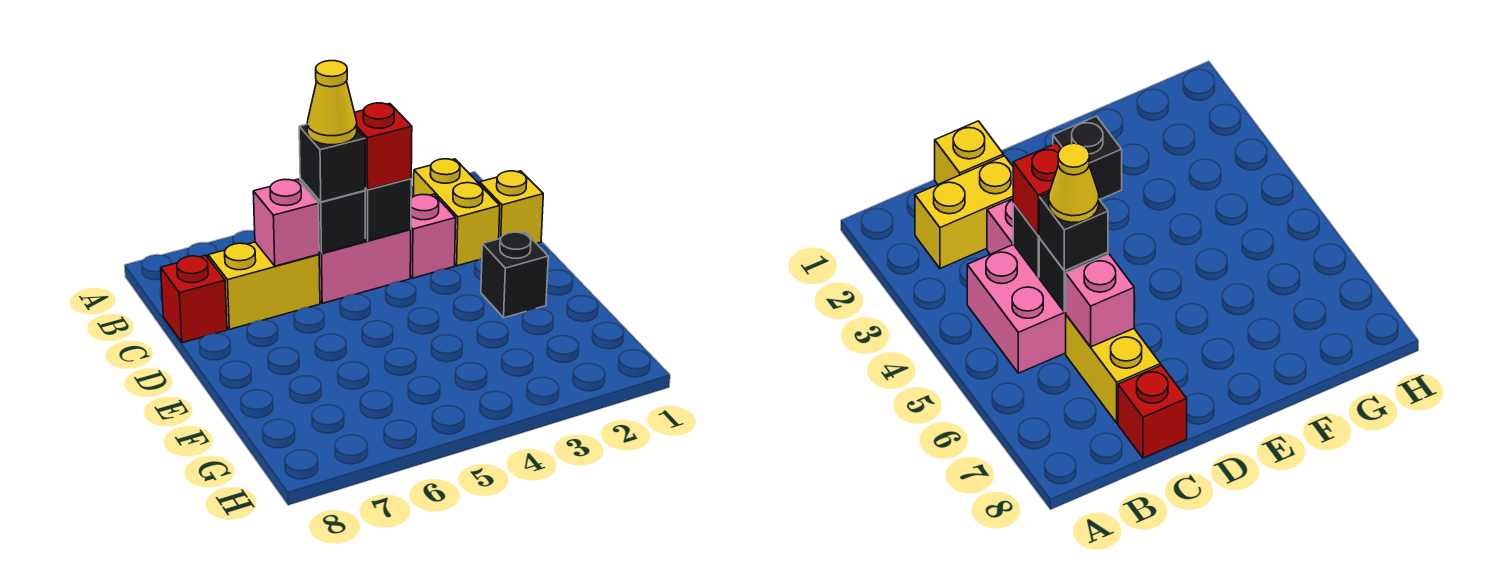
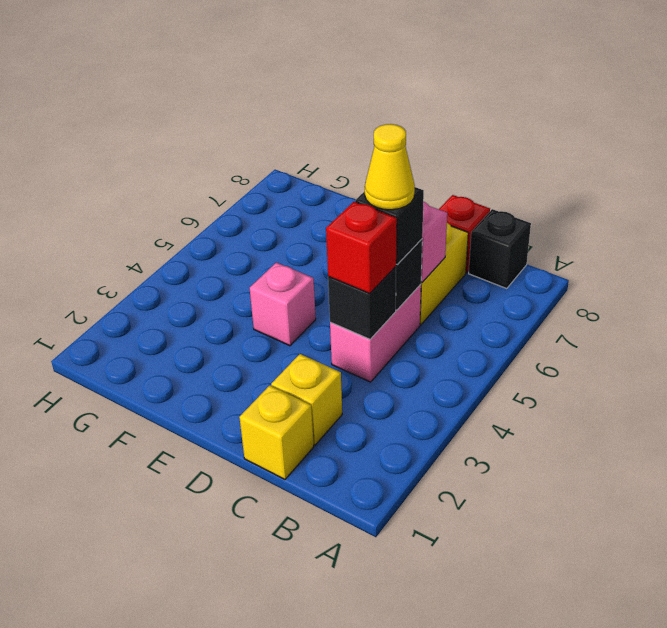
yellow 1x2 brick [414,159,500,266] -> yellow 1x1 brick [271,354,342,445]
pink 2x2 brick [319,229,411,303] -> pink 1x2 brick [330,284,421,382]
pink 1x1 brick [410,194,456,278] -> pink 1x1 brick moved to [250,262,316,346]
black 1x1 brick [481,232,548,318] -> black 1x1 brick moved to [469,209,531,289]

